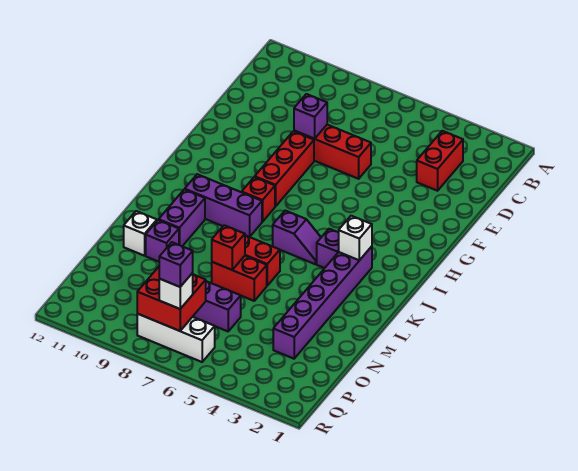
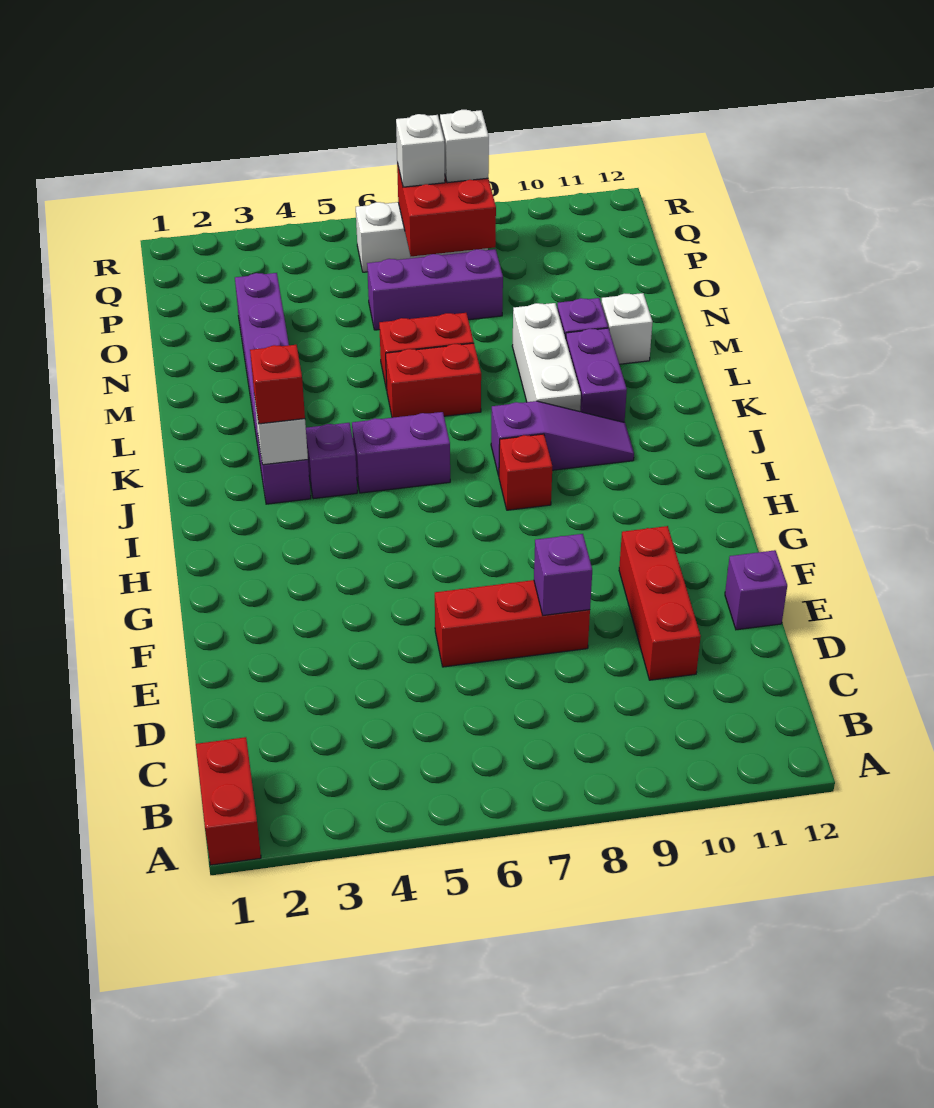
red 1x2 brick [417,131,463,191] -> red 1x2 brick moved to [196,737,261,865]
red 1x3 brick [255,131,314,206] -> red 1x3 brick moved to [619,526,701,680]
purple 1x2 slope [273,211,321,264] -> purple 1x2 brick [352,412,450,493]
purple 1x3 brick [185,174,262,237] -> purple 1x3 slope [491,401,634,476]
none -> white 1x3 brick [512,303,581,412]
red 1x1 brick [212,225,245,270] -> red 1x1 brick moved to [250,345,305,424]
purple 1x1 brick [159,242,193,287] -> purple 1x1 brick moved to [725,550,787,630]
none -> white 1x1 brick [440,110,489,183]

